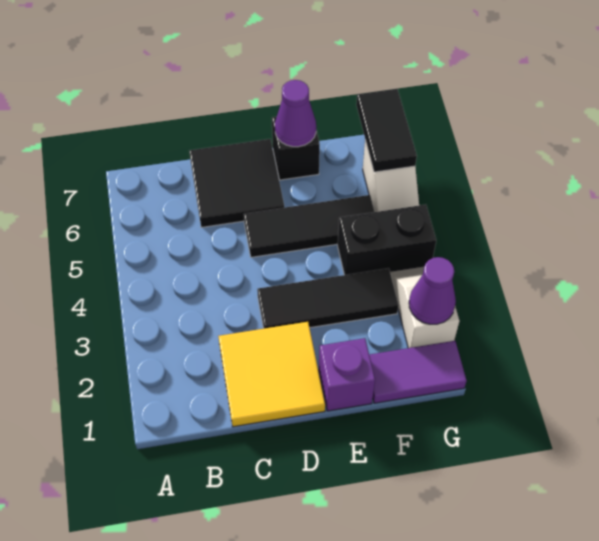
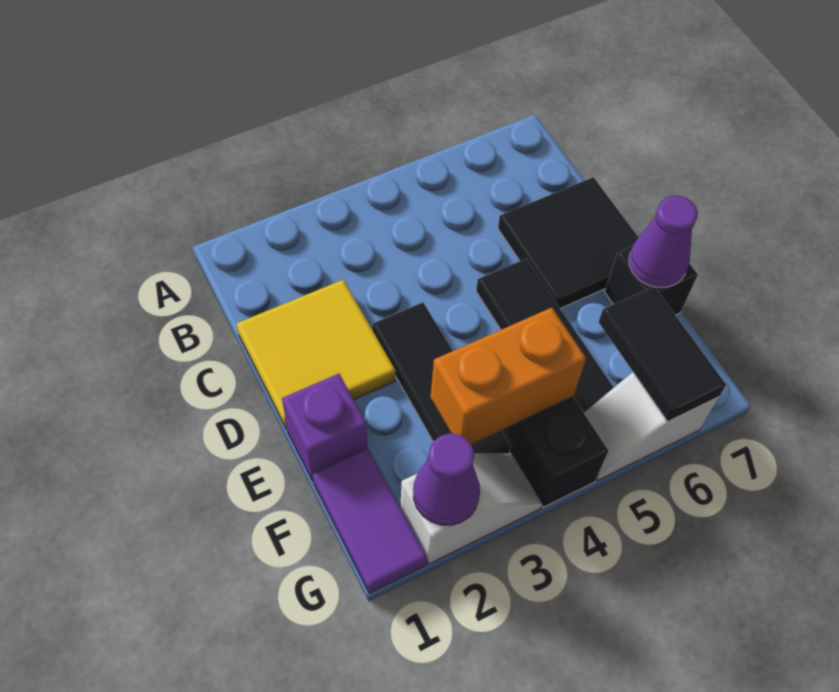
none -> orange 1x2 brick [431,308,586,444]
black 1x2 tile [356,89,417,172] -> black 1x2 tile turned to [599,286,726,421]

